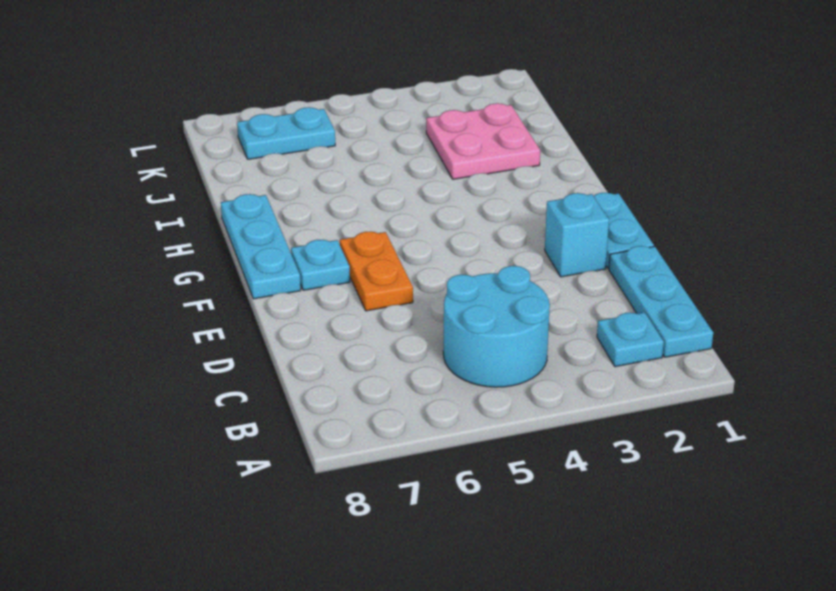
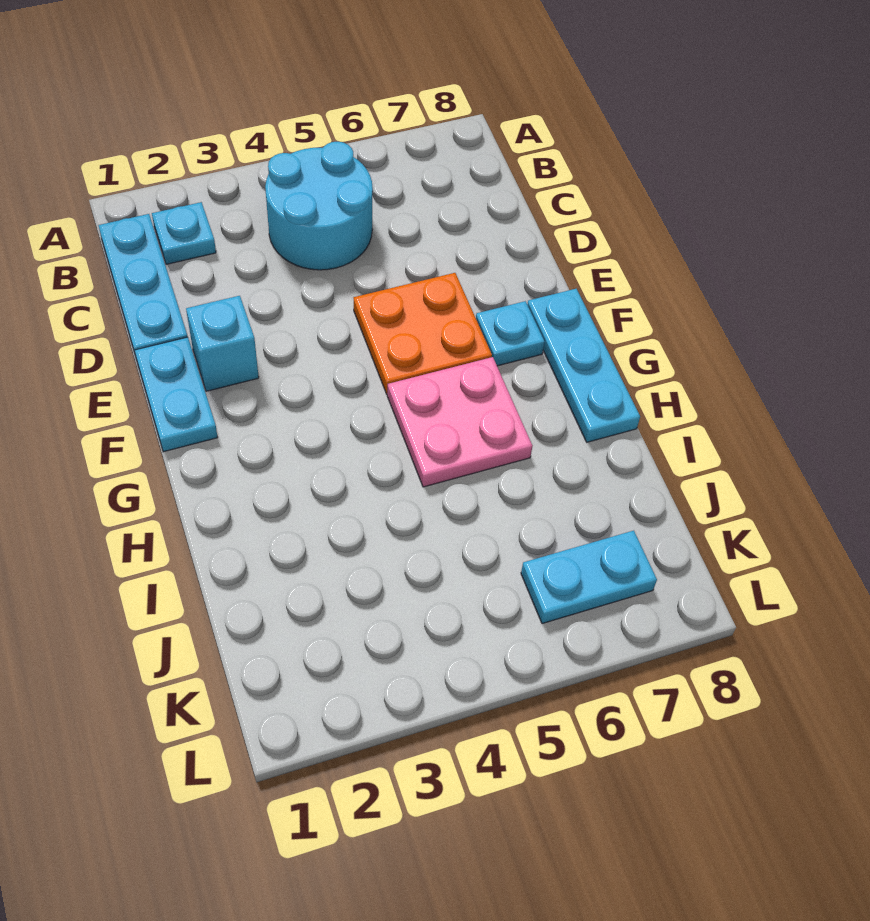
orange 1x2 plate [340,232,413,311] -> orange 2x2 plate [354,273,492,394]
pink 2x2 plate [426,103,540,179] -> pink 2x2 plate moved to [387,357,533,487]

